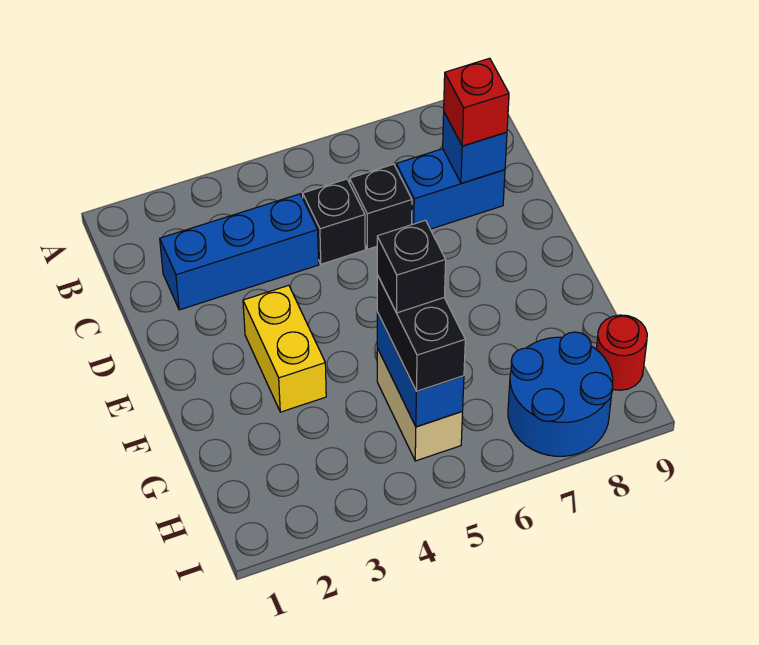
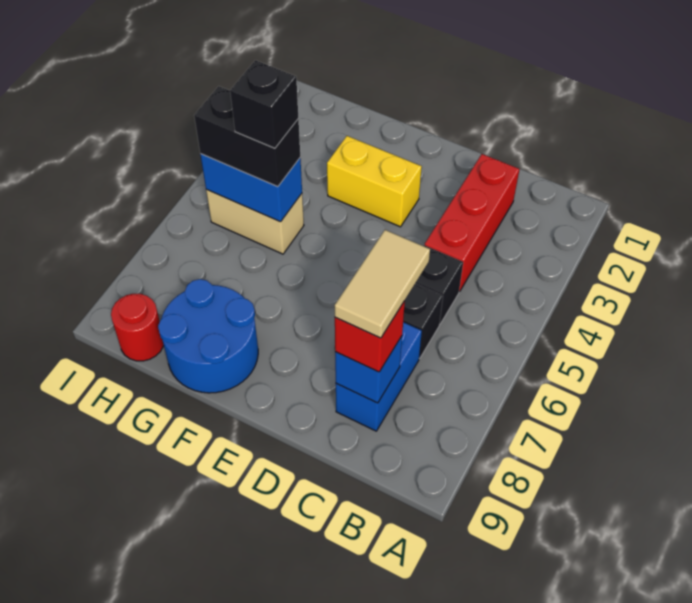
blue 1x3 brick [160,194,319,310] -> red 1x3 brick [425,154,519,291]
none -> tan 1x2 tile [335,230,430,338]
blue 2x2 round brick [508,332,613,456] -> blue 2x2 round brick moved to [158,279,258,393]

